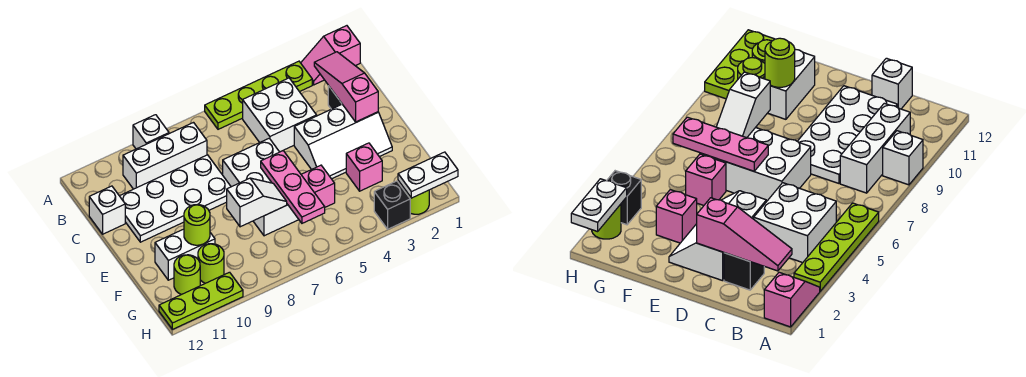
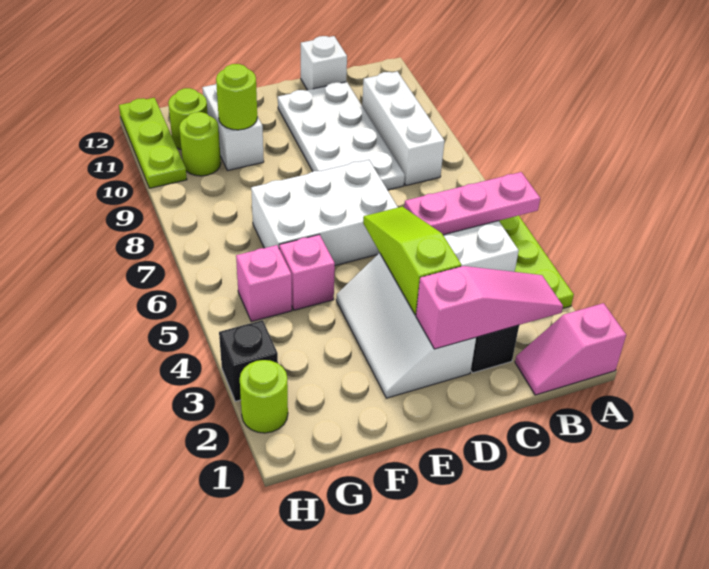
pink 1x2 slope [301,26,360,85] -> pink 1x2 slope turned to [515,303,626,395]
white 1x1 brick [133,115,169,149] -> none
none -> lime 1x3 slope [363,207,461,315]
pink 1x3 plate [261,151,325,223] -> pink 1x3 plate moved to [404,172,540,235]
pink 1x1 brick [346,143,382,191] -> pink 1x1 brick moved to [236,245,292,322]
white 1x2 slope [227,178,287,227] -> none
white 1x2 plate [398,152,458,198] -> none

